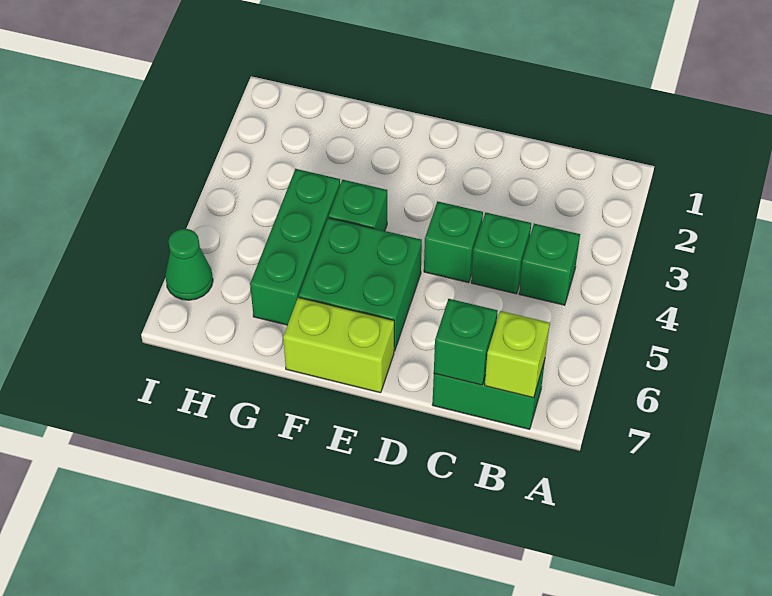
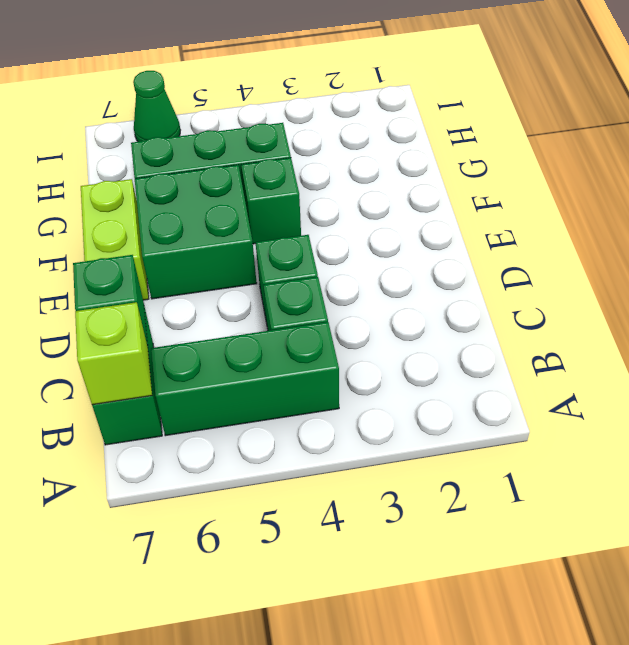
green 1x1 brick [519,224,580,305] -> green 1x3 brick [151,322,339,436]

